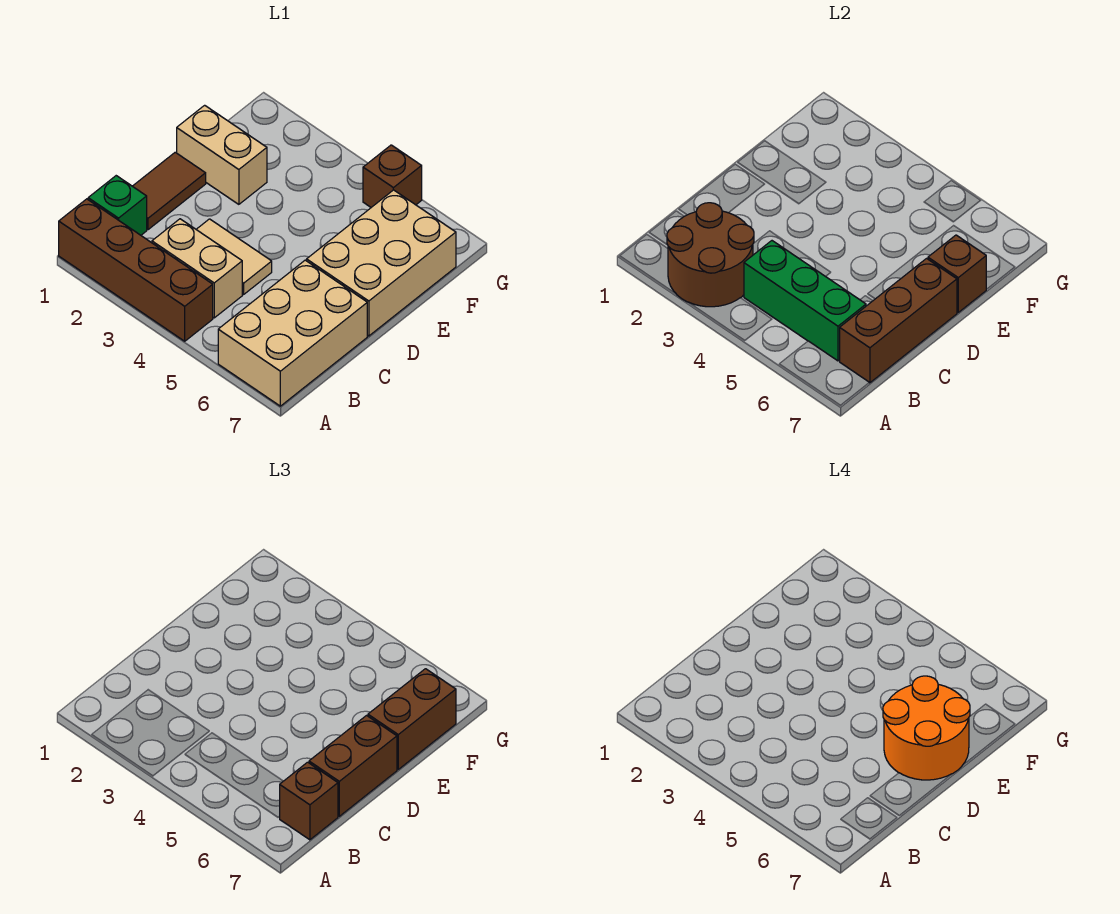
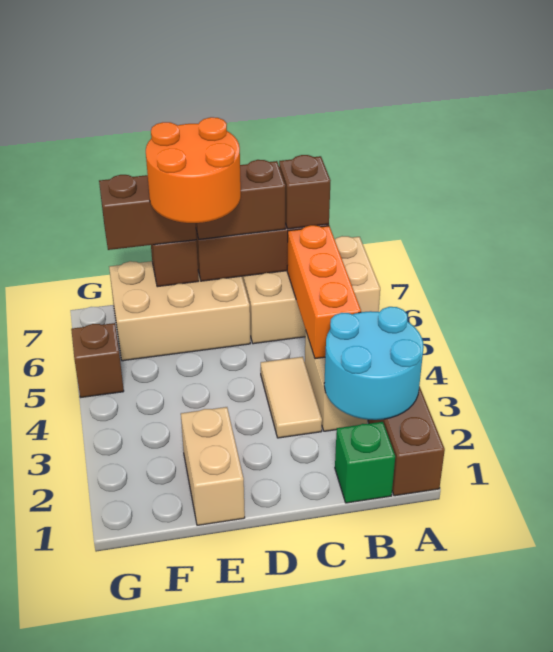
brown 2x2 round brick [667,203,754,307] -> cyan 2x2 round brick [324,307,424,420]
green 1x3 brick [744,241,866,361] -> orange 1x3 brick [287,225,361,359]
brown 1x2 tile [133,152,206,230] -> none

